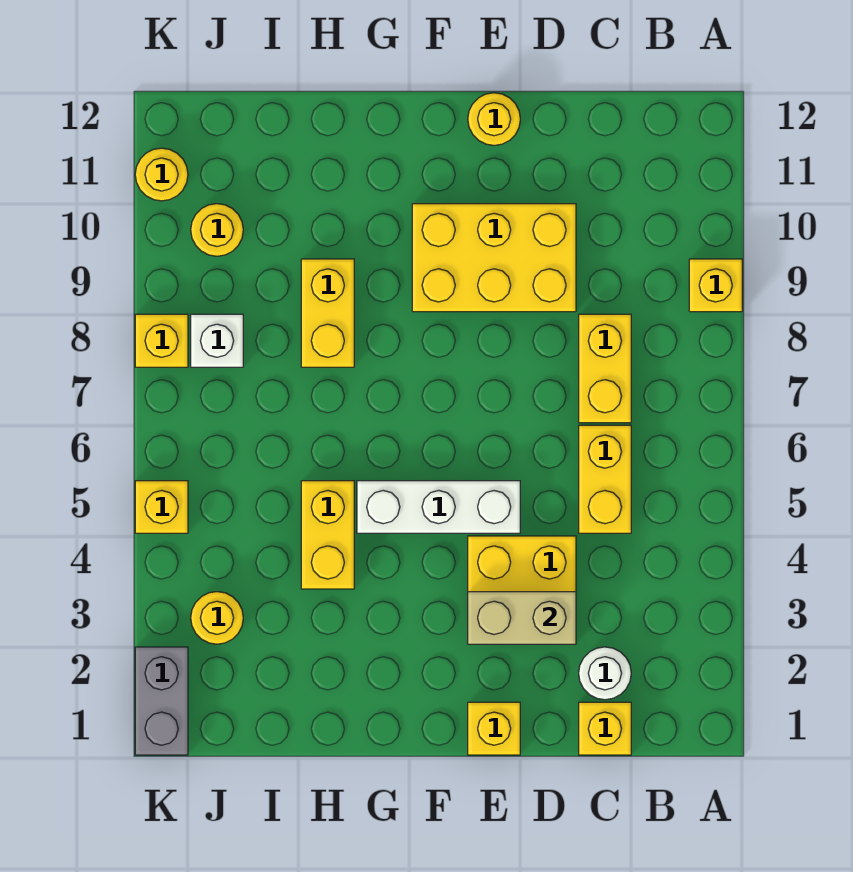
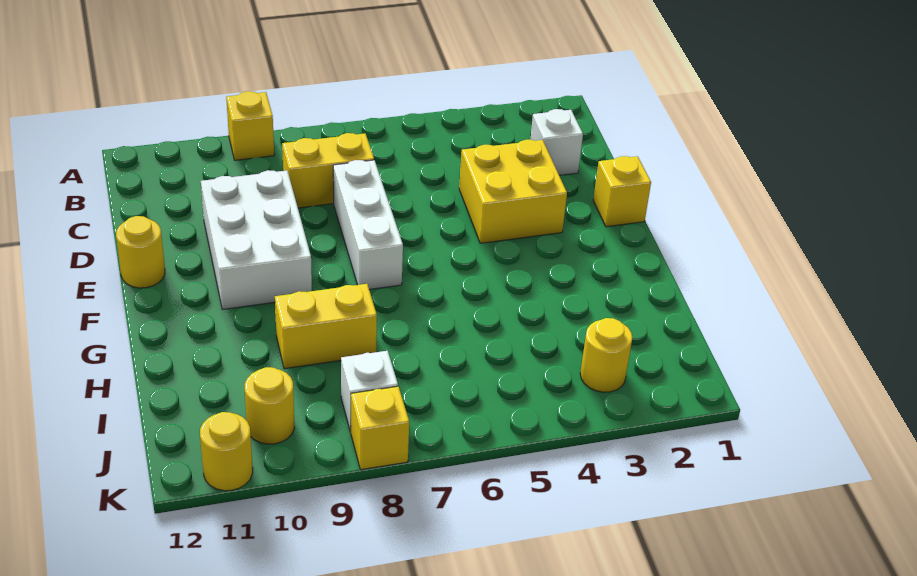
yellow 1x1 brick [579,702,631,755] -> none
white 1x1 round brick [579,647,631,700] -> white 1x1 brick [530,109,583,176]
yellow 1x2 brick [579,425,631,533] -> none
tan 1x2 brick [468,592,576,644] -> none
yellow 2x3 brick [412,204,576,312] -> white 2x3 brick [201,170,312,309]
white 1x3 brick [357,481,520,533] -> white 1x3 brick moved to [333,160,403,289]
yellow 1x2 brick [301,481,354,589] -> none
grey 1x2 brick [135,647,188,755] -> none
yellow 1x1 brick [135,481,188,533] -> none

